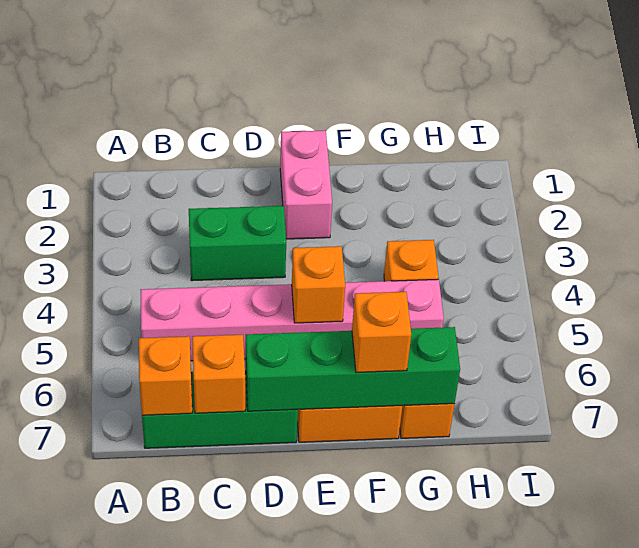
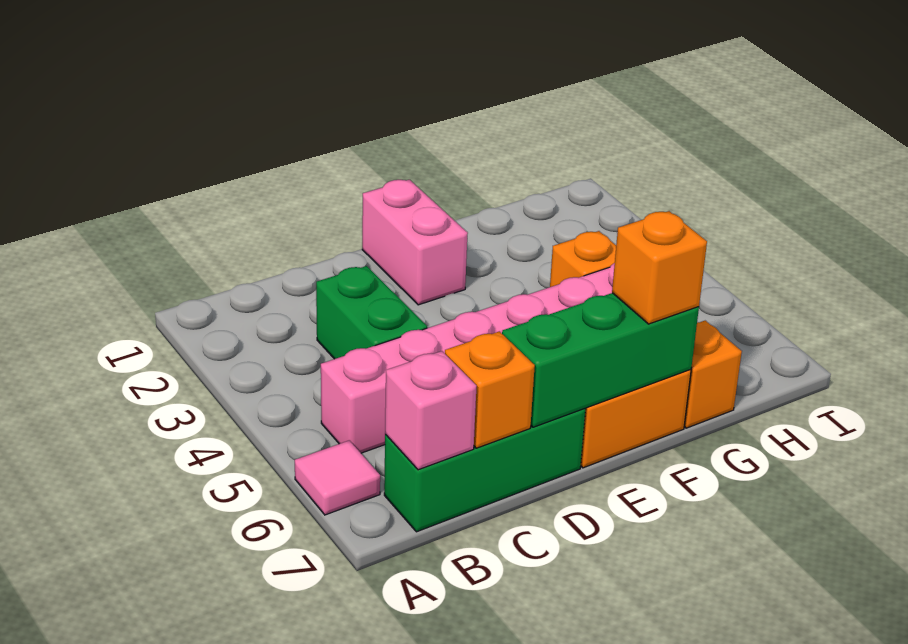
none -> pink 1x1 tile [295,440,380,515]
orange 1x1 brick [139,336,192,415] -> pink 1x1 brick [385,351,477,470]
green 1x2 brick [189,206,286,281] -> green 1x2 brick turned to [316,266,427,359]
green 1x4 brick [246,327,460,411] -> green 1x3 brick [502,293,699,427]
orange 1x1 brick [292,246,345,323] -> none

